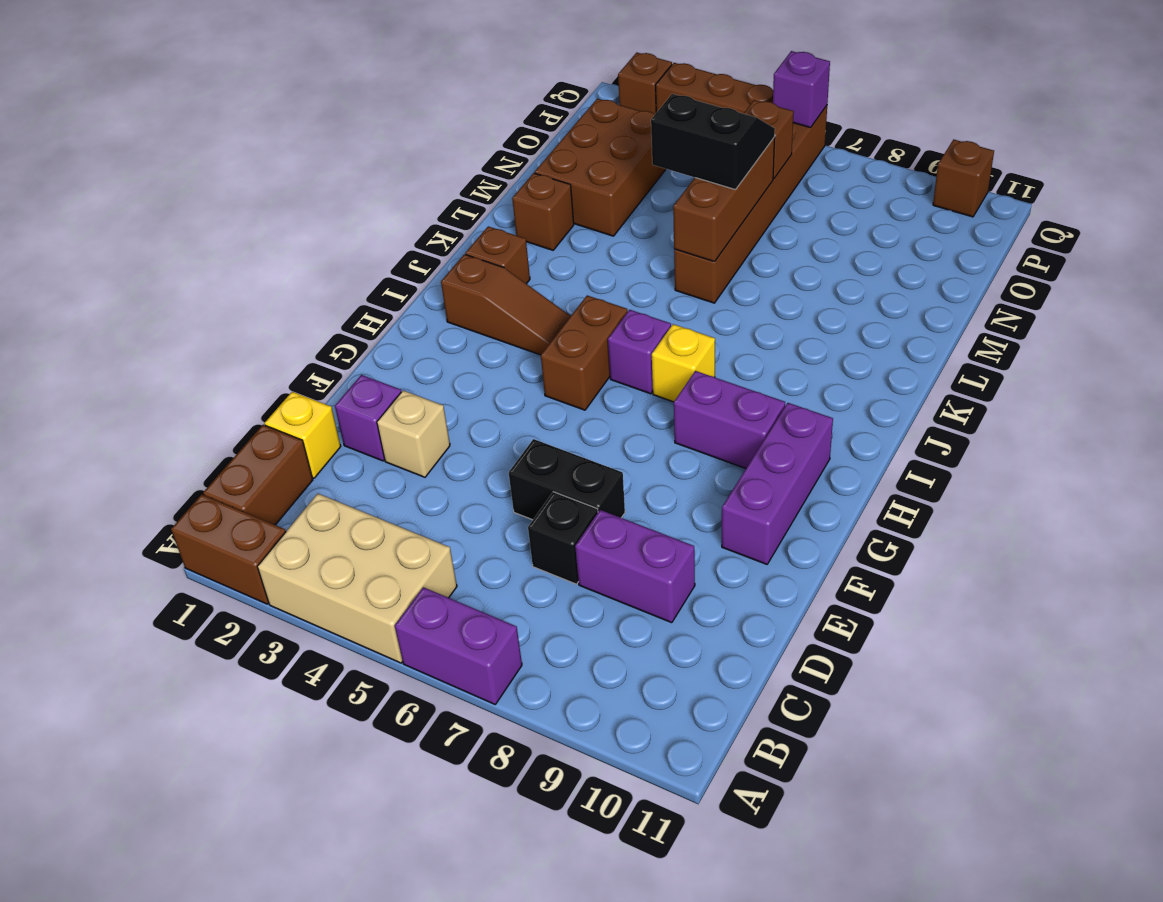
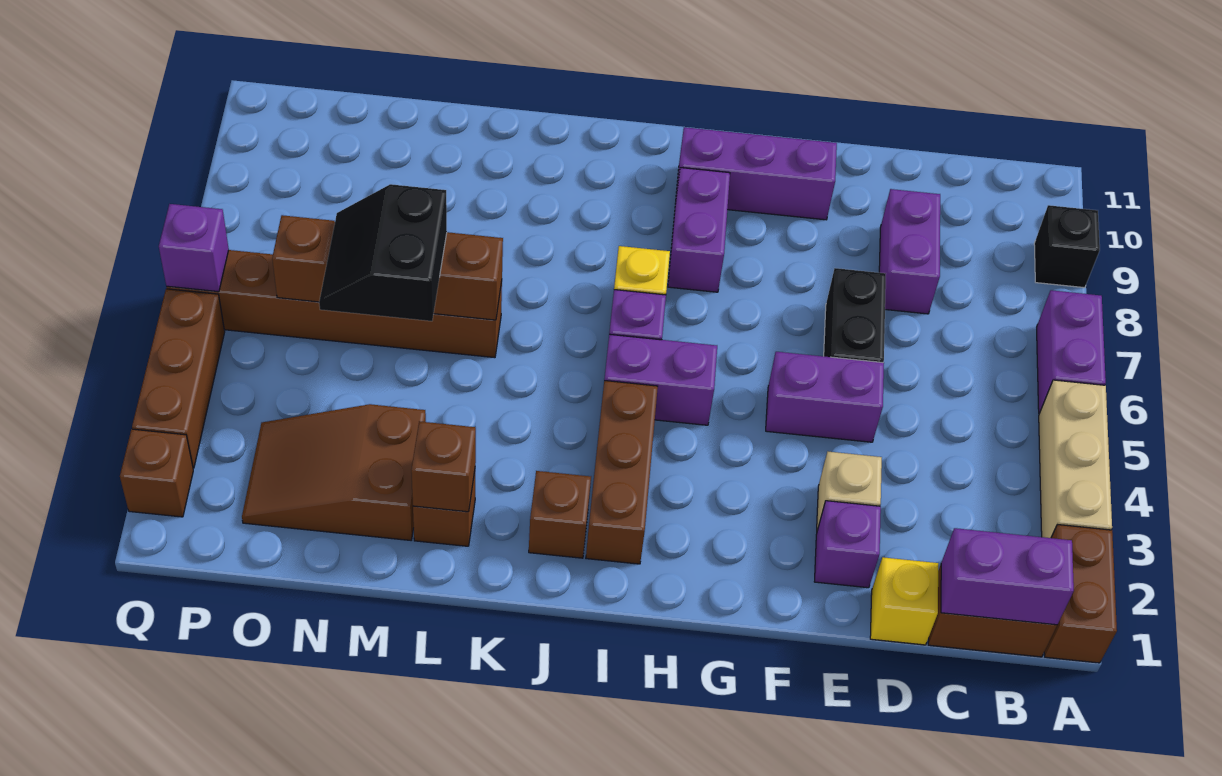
tan 2x3 brick [258,494,457,663] -> tan 1x3 brick [1039,380,1112,538]
none -> purple 1x2 brick [941,528,1074,625]
black 1x1 brick [528,492,598,584] -> black 1x1 brick moved to [1034,205,1100,288]
none -> purple 1x2 brick [766,352,884,442]
brown 1x2 brick [541,295,628,410] -> purple 1x2 brick [604,334,717,425]
brown 1x3 slope [441,254,571,355] -> brown 1x3 brick [586,381,658,564]
brown 2x3 brick [535,99,666,236] -> brown 2x3 slope [242,404,426,540]
brown 1x1 brick [933,140,994,217] -> brown 1x1 brick moved to [411,421,476,512]

